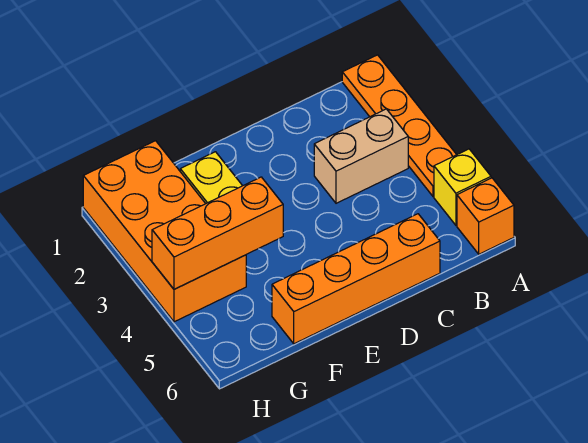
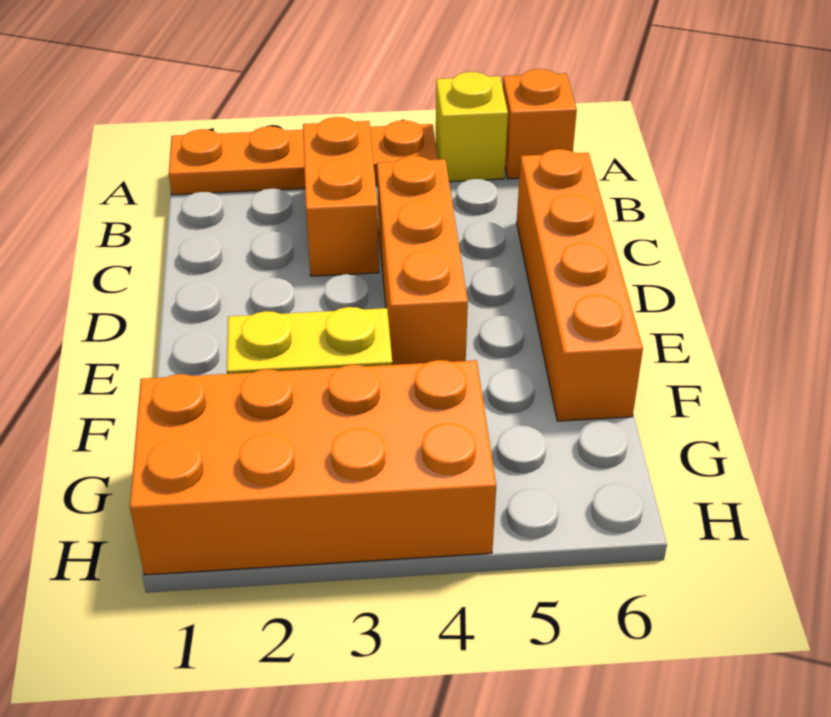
tan 1x2 brick [314,109,408,203] -> orange 1x2 brick [303,117,379,276]
orange 1x3 brick [152,177,283,289] -> orange 1x3 brick moved to [377,156,468,365]

